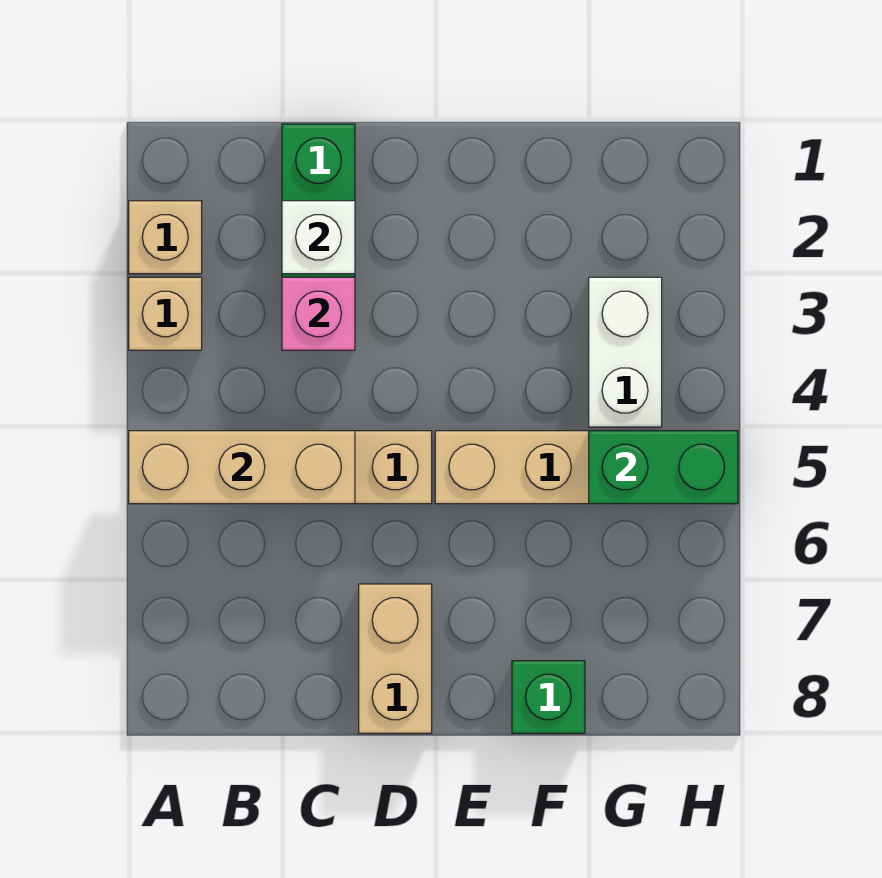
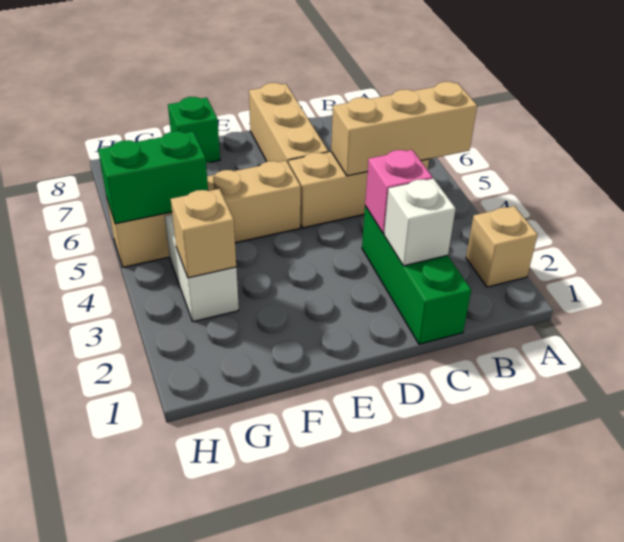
tan 1x1 brick [129,277,202,350] -> tan 1x1 brick moved to [171,189,236,278]
tan 1x2 brick [359,584,432,733] -> tan 1x3 brick [249,83,328,164]

